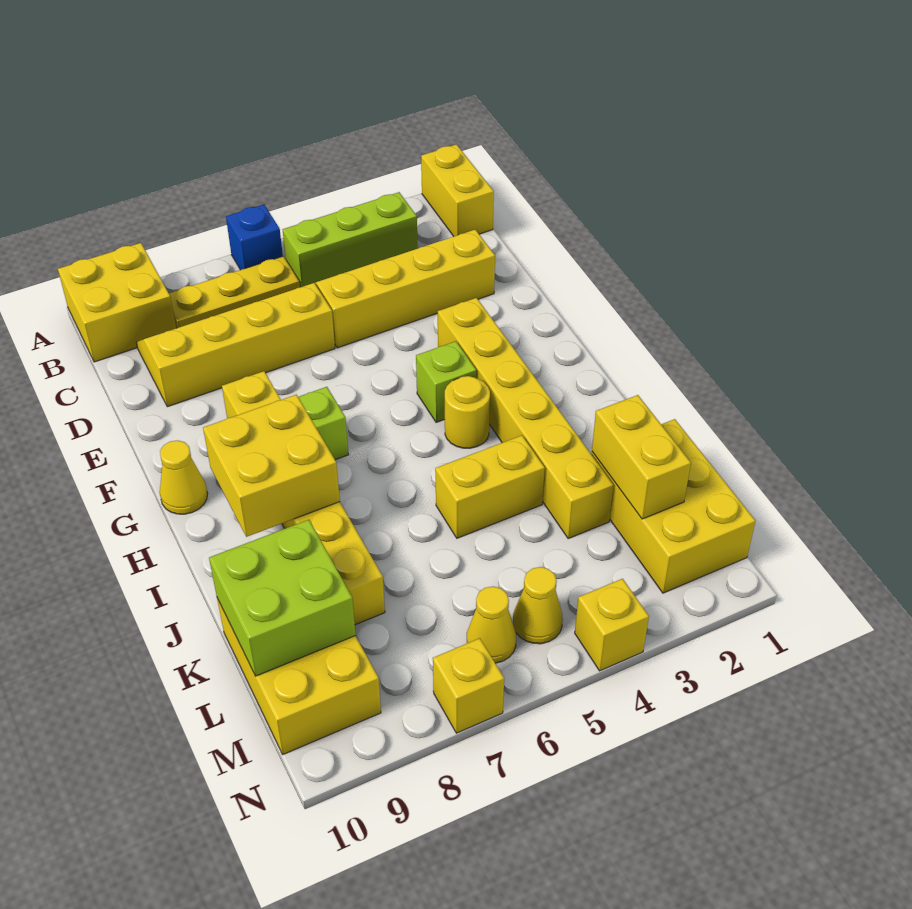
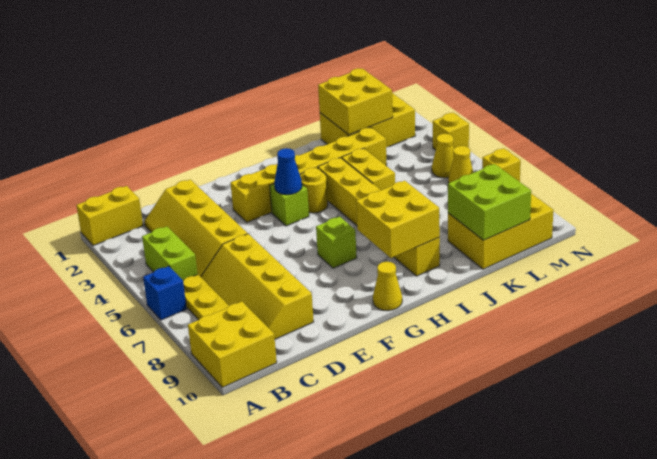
lime 1x3 brick [283,192,418,287] -> lime 1x2 brick [142,226,198,280]
yellow 1x6 brick [222,371,385,625] -> yellow 1x6 brick turned to [318,158,440,276]
none -> blue 1x1 cone [274,148,302,195]
yellow 1x2 brick [592,395,691,519] -> yellow 2x2 brick [318,68,393,135]

